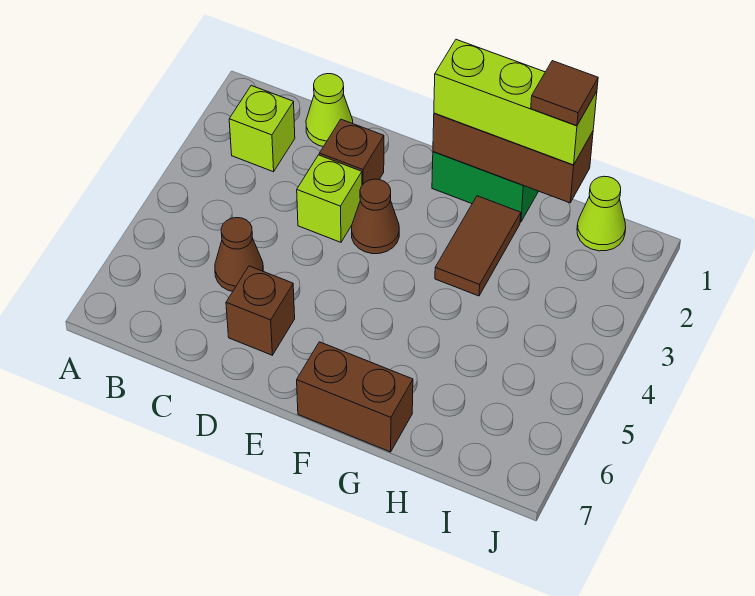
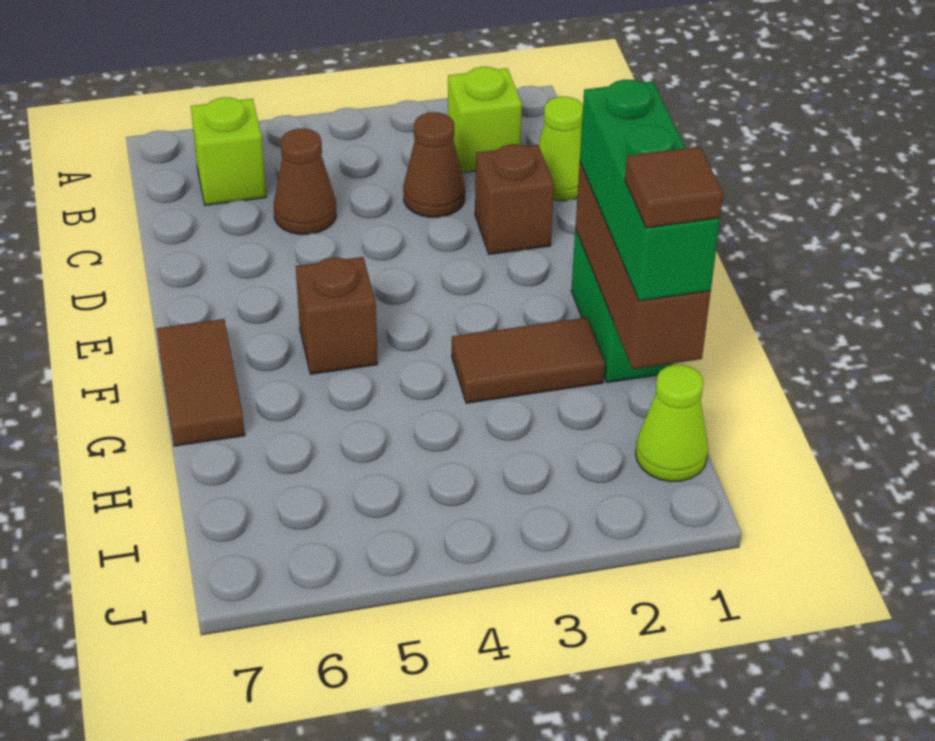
lime 1x1 brick [297,155,362,242] -> lime 1x1 brick moved to [191,97,266,205]
brown 1x1 brick [226,266,295,355] -> brown 1x1 brick moved to [296,257,378,374]
brown 1x1 cone [352,179,399,254] -> brown 1x1 cone moved to [403,112,465,217]
lime 1x3 brick [434,40,597,165] -> green 1x3 brick [580,80,720,301]
brown 1x2 brick [297,342,413,452] -> brown 1x2 tile [157,319,245,446]

